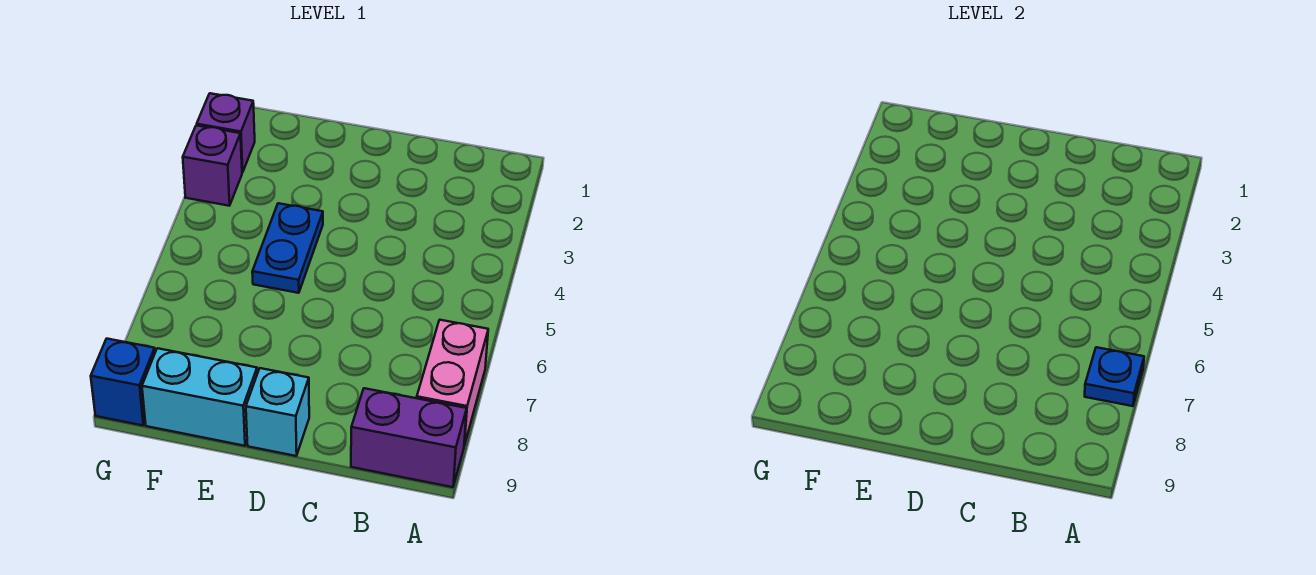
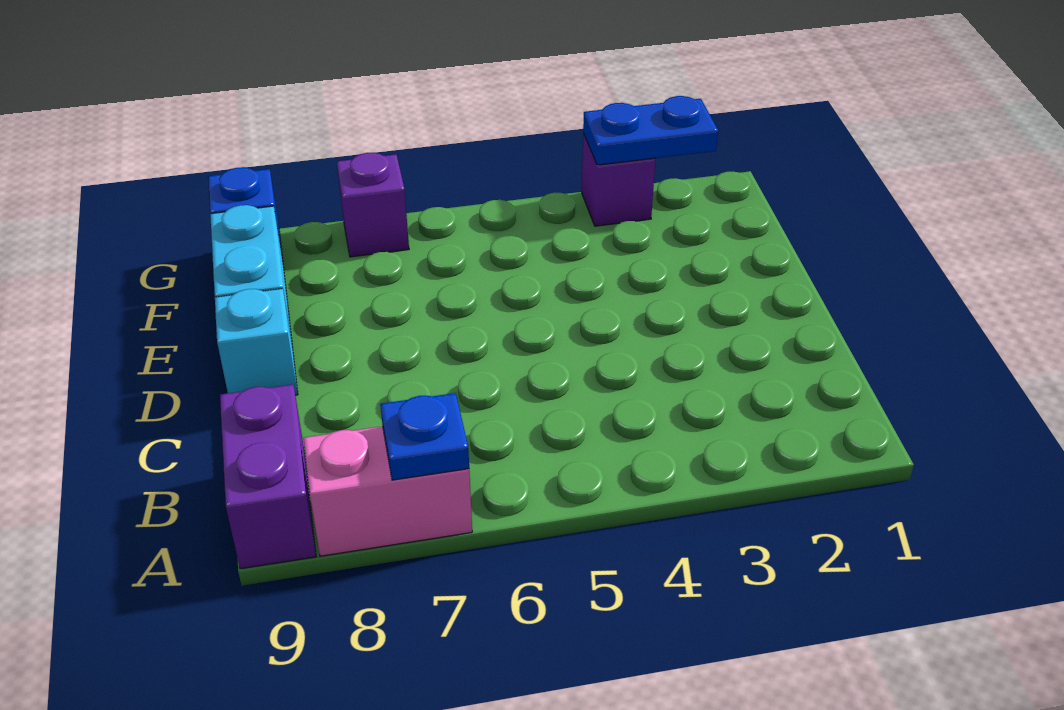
blue 1x2 plate [252,203,323,293] -> blue 1x2 plate moved to [583,96,718,165]
purple 1x1 brick [197,93,255,173] -> purple 1x1 brick moved to [337,153,409,257]

